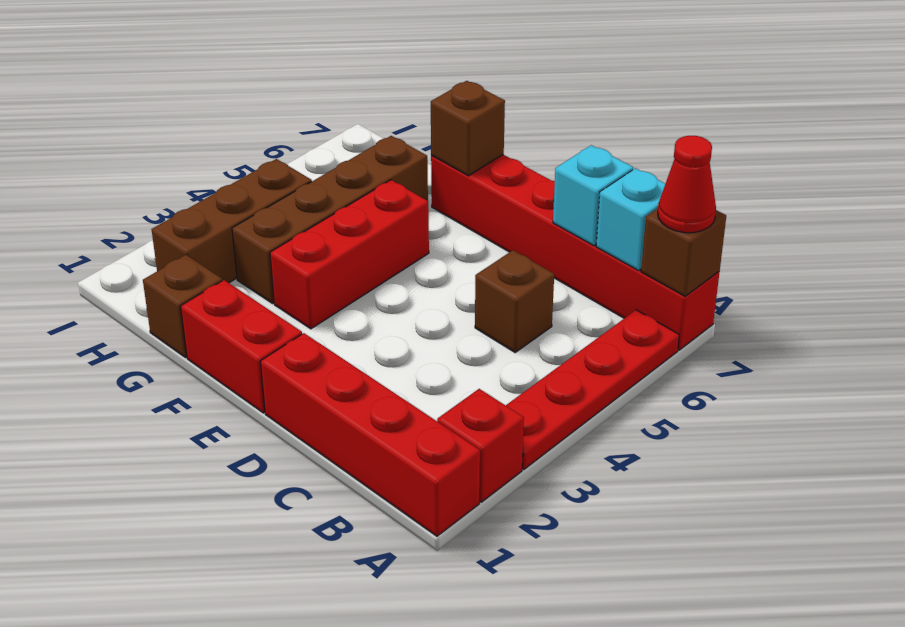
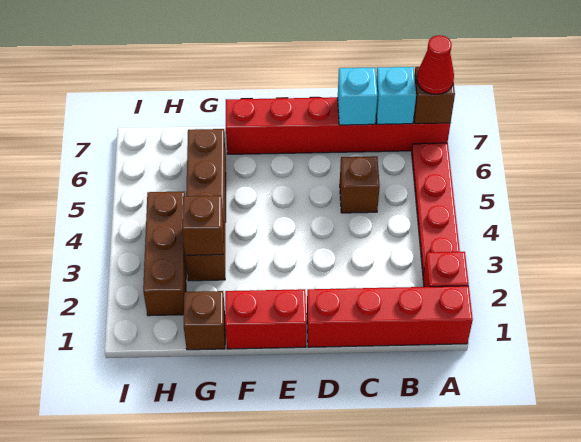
red 1x3 brick [270,180,429,329] -> none
brown 1x1 brick [431,81,505,176] -> brown 1x1 brick moved to [182,196,224,255]

